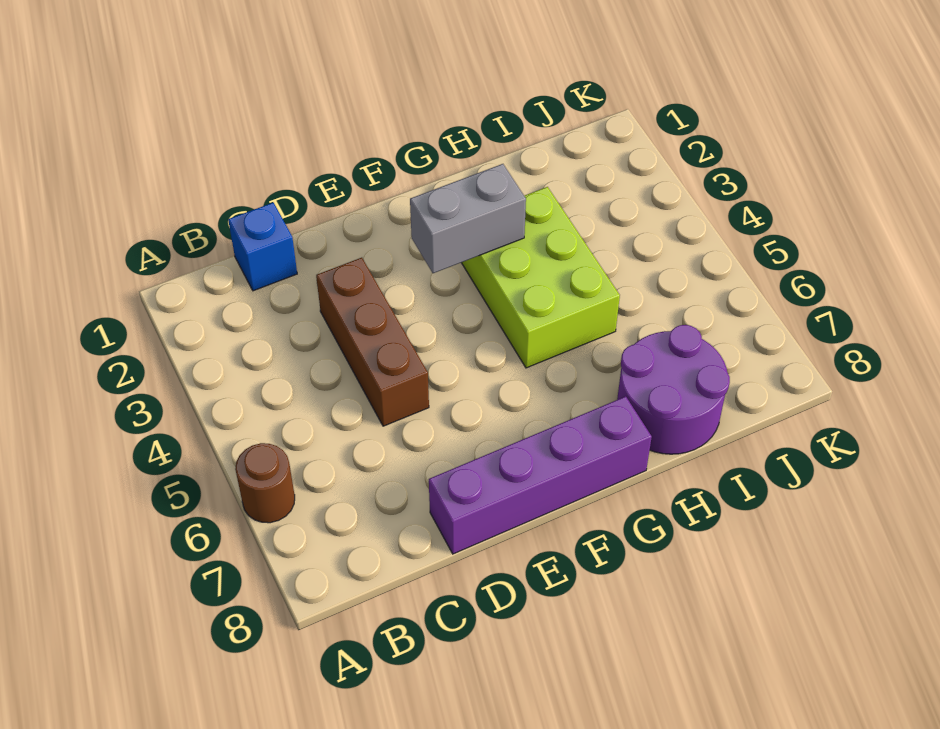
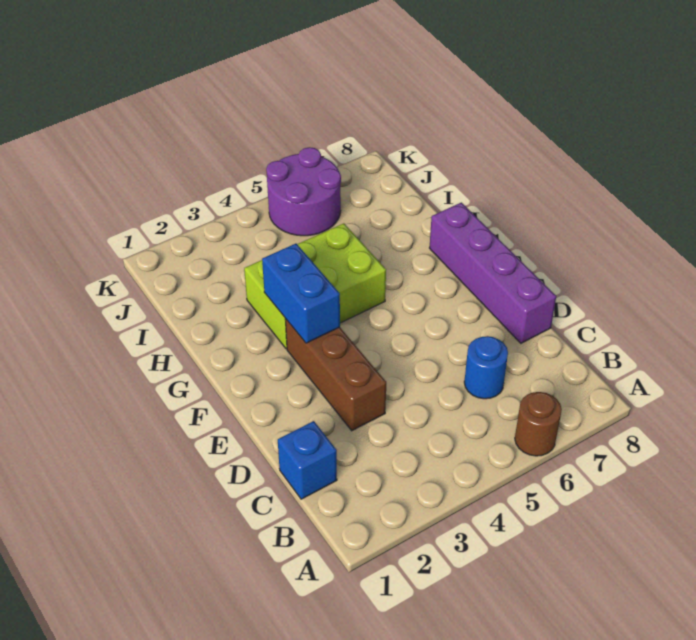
none -> blue 1x1 round brick [464,336,508,399]
brown 1x3 brick [316,258,429,426] -> brown 1x3 brick turned to [285,319,386,431]
grey 1x2 brick [410,164,526,273] -> blue 1x2 brick [262,244,340,343]
purple 2x2 round brick [617,325,730,454] -> purple 2x2 round brick moved to [266,147,341,236]

